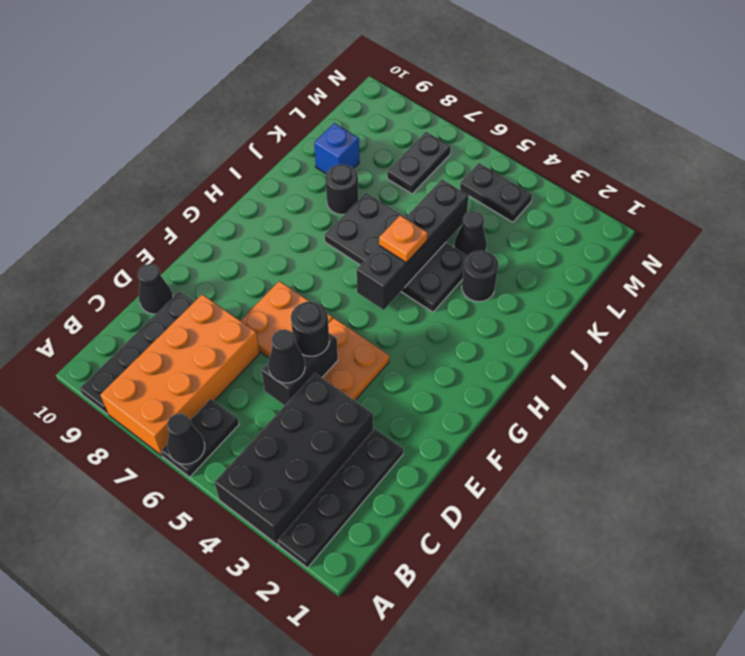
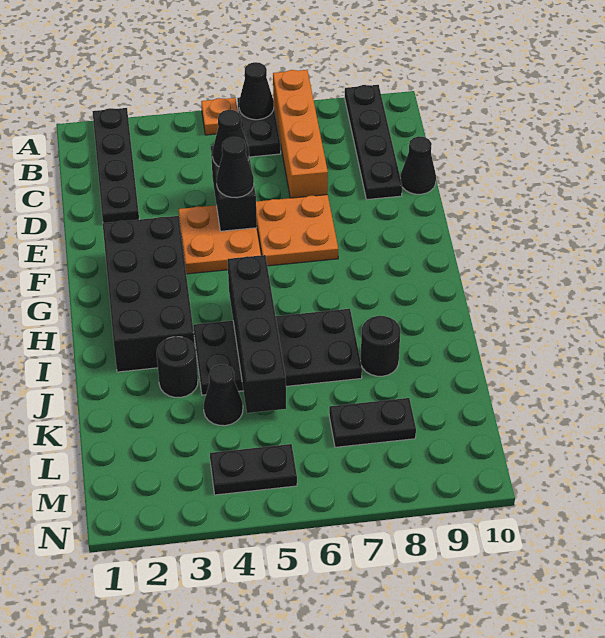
black 2x4 brick [214,373,373,544] -> black 2x4 brick moved to [103,216,195,372]
orange 2x4 brick [100,294,260,456] -> orange 1x4 brick [273,70,328,198]
black 1x1 round brick [291,302,329,356] -> black 1x1 cone [217,137,254,198]
orange 1x1 plate [379,215,428,263] -> orange 1x1 plate moved to [201,98,238,135]
blue 1x1 brick [314,123,359,173] -> none
black 1x2 plate [387,132,451,194] -> black 1x2 plate turned to [329,398,416,447]

